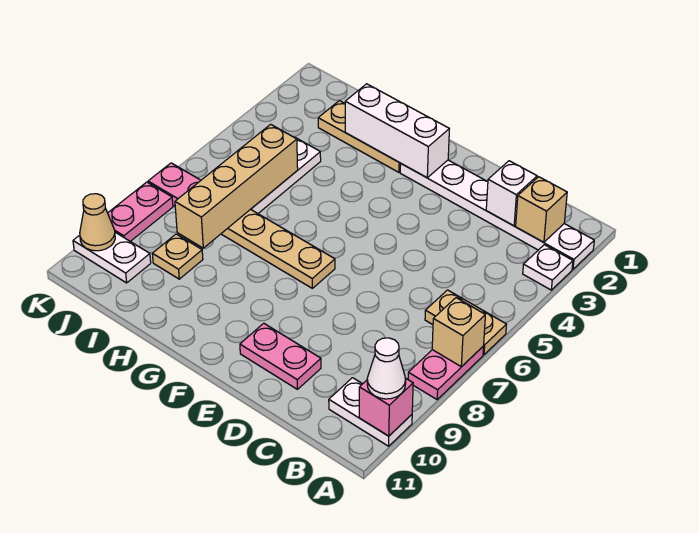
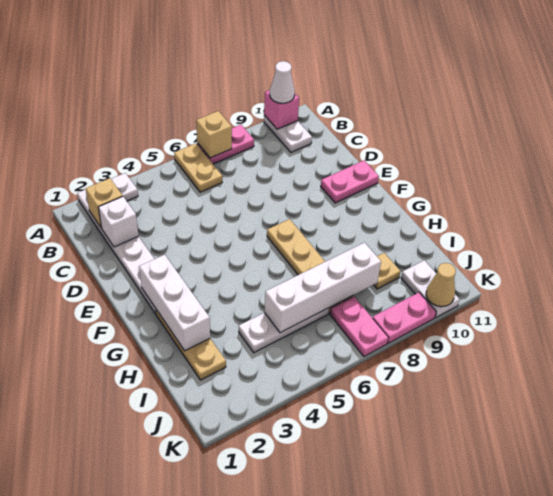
pink 1x2 plate [240,323,321,389] -> pink 1x2 plate turned to [321,160,379,203]
tan 1x4 brick [175,124,298,248] -> white 1x4 brick [264,243,381,333]

